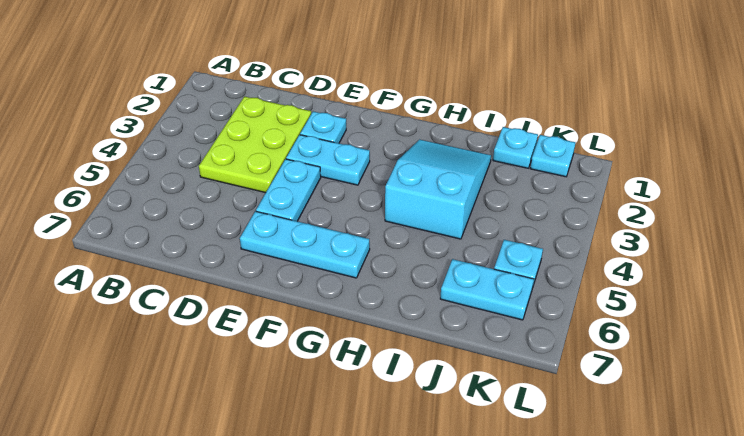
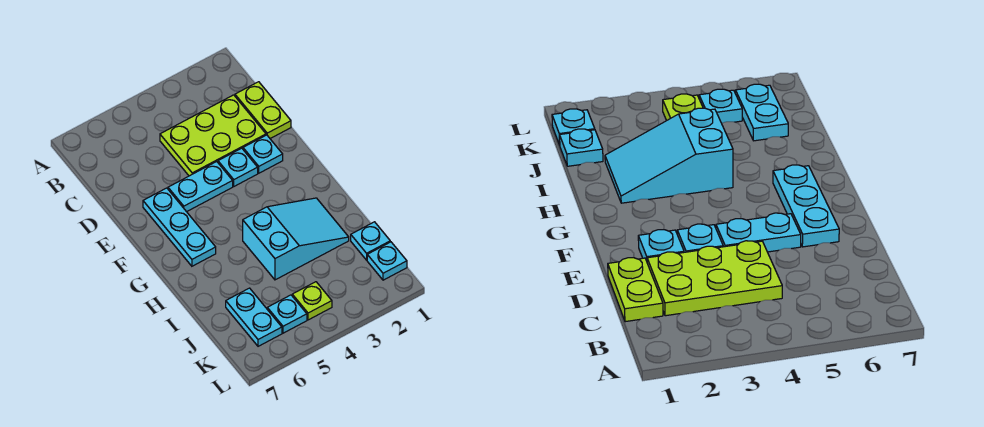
none -> lime 1x2 plate [235,82,291,139]
cyan 1x2 plate [286,135,370,185] -> cyan 1x1 plate [218,148,258,186]
none -> lime 1x1 plate [292,282,332,320]

